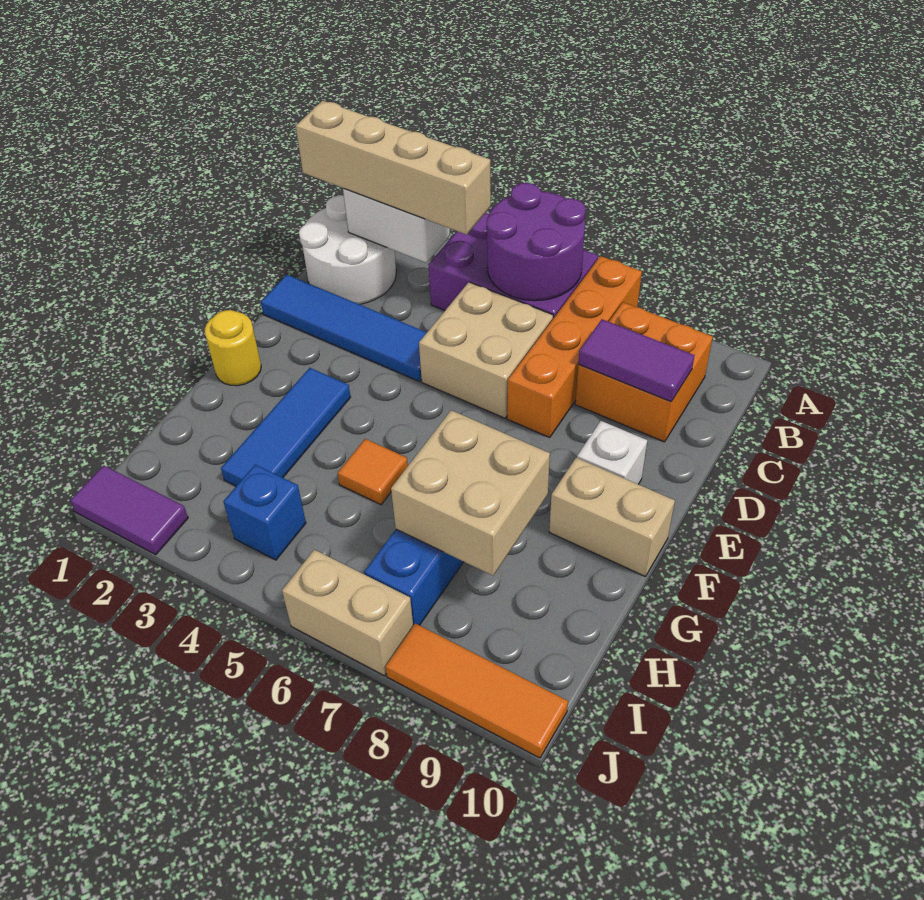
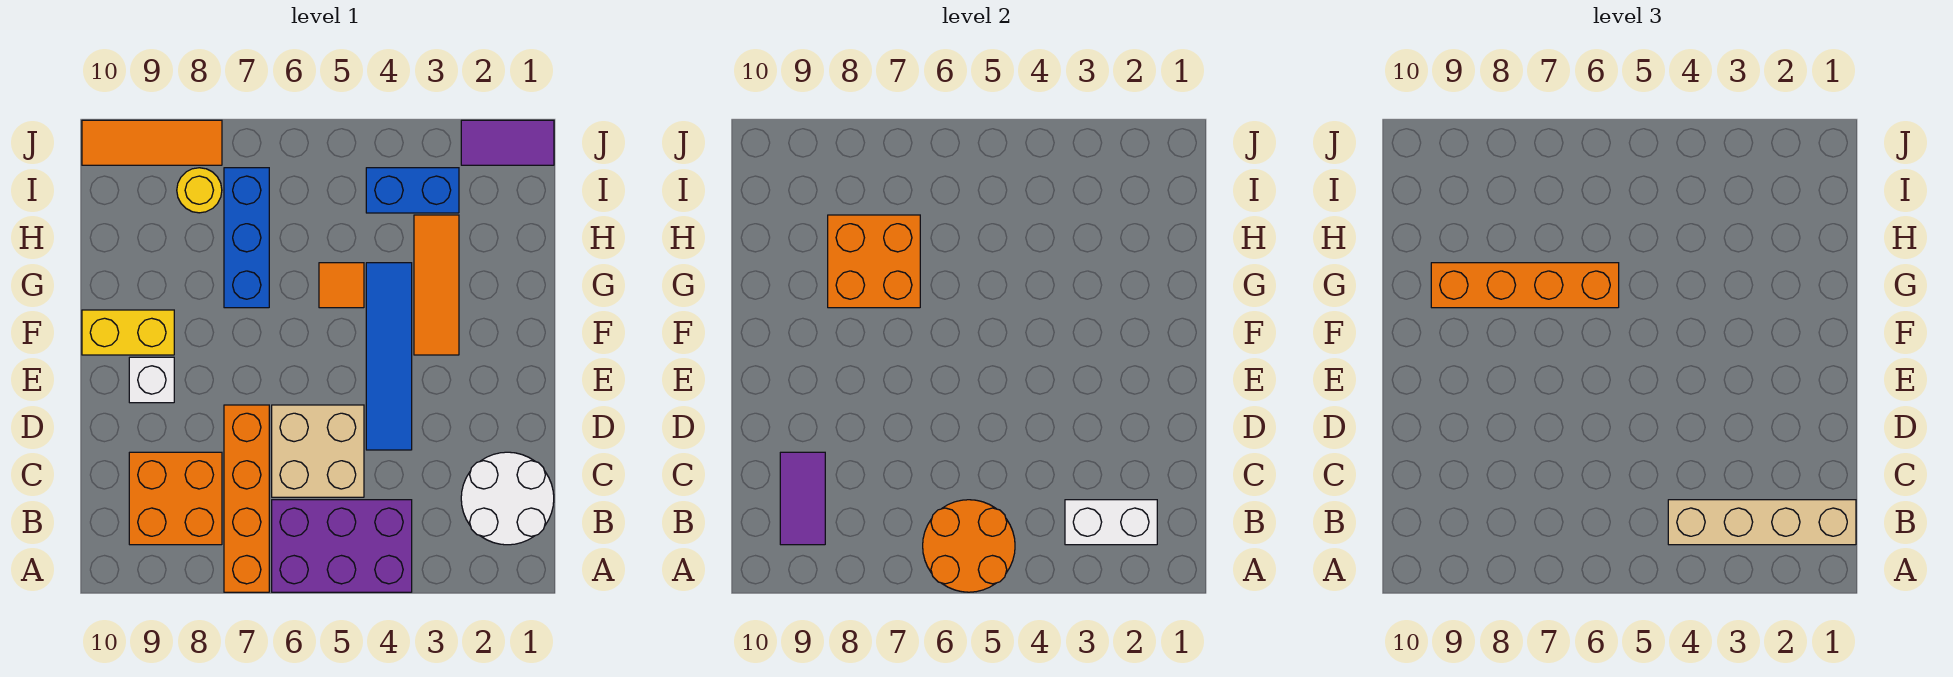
purple 2x2 round brick [487,183,585,301] -> orange 2x2 round brick [923,500,1015,592]
purple 1x2 tile [578,319,695,401] -> purple 1x2 tile turned to [780,452,825,545]
blue 1x4 tile [261,275,427,382] -> blue 1x4 tile turned to [366,263,412,450]
yellow 1x1 round brick [205,310,261,386] -> yellow 1x1 round brick moved to [177,168,222,213]
blue 1x3 tile [221,368,351,486] -> orange 1x3 tile [414,215,459,355]
tan 1x2 brick [549,458,675,577] -> yellow 1x2 brick [82,310,174,355]
none -> orange 1x4 brick [1431,263,1619,308]
tan 2x2 brick [391,410,550,576] -> orange 2x2 brick [828,215,920,308]
blue 1x1 brick [223,465,306,560] -> blue 1x2 brick [366,168,459,213]
tan 1x2 brick [282,550,413,676] -> none

